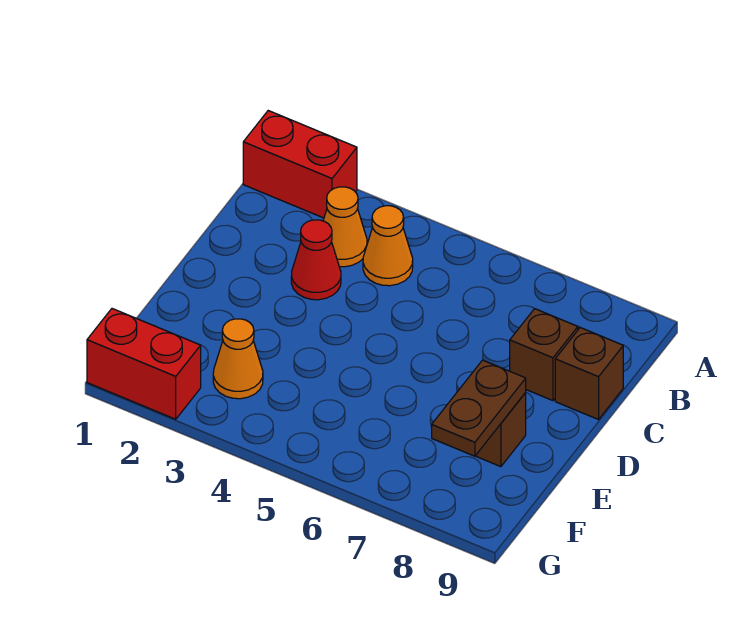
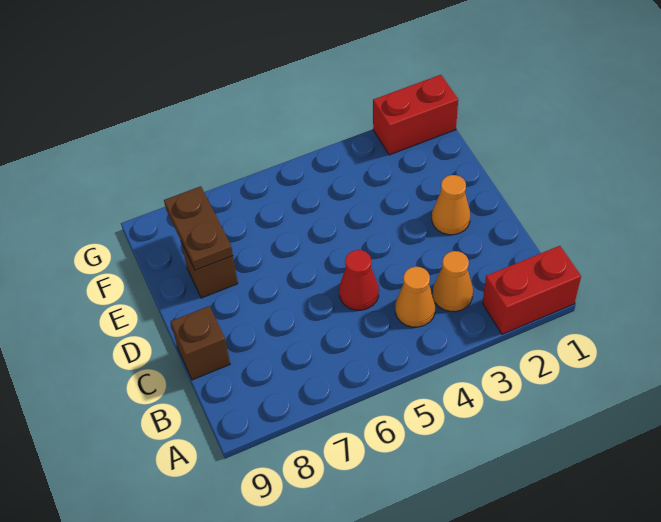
red 1x1 cone [291,220,341,300] -> red 1x1 cone moved to [339,250,379,310]
brown 1x1 brick [510,309,578,401] -> none
orange 1x1 cone [213,319,263,399] -> orange 1x1 cone moved to [432,175,470,235]

